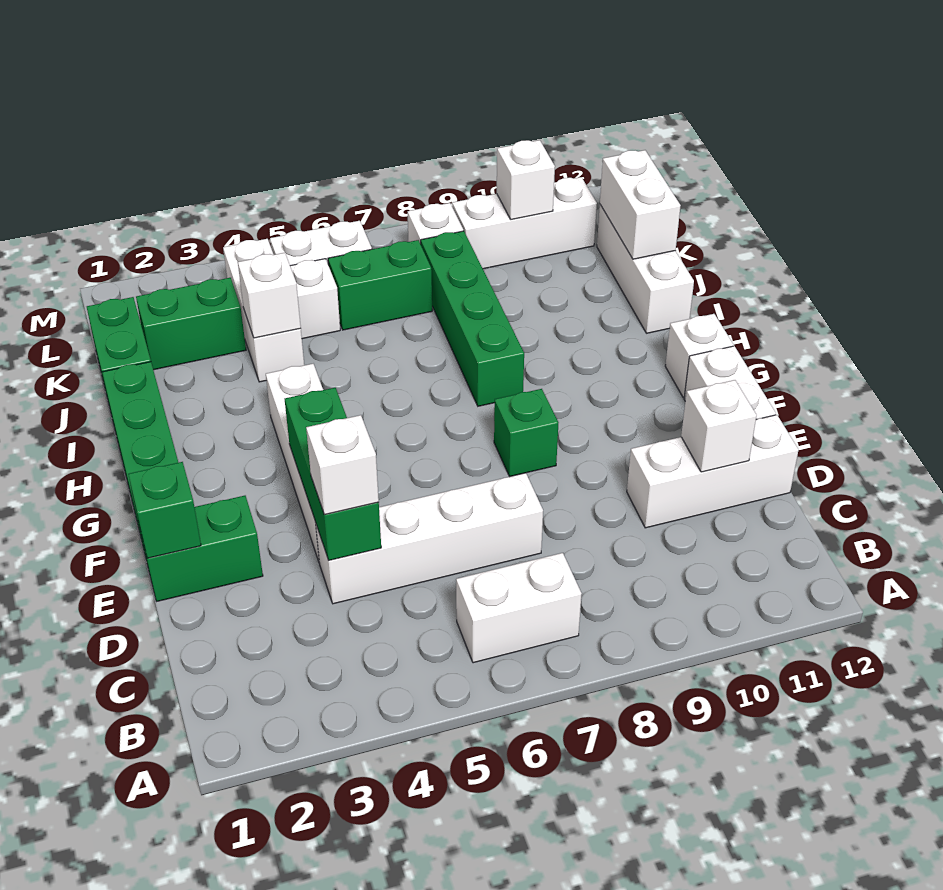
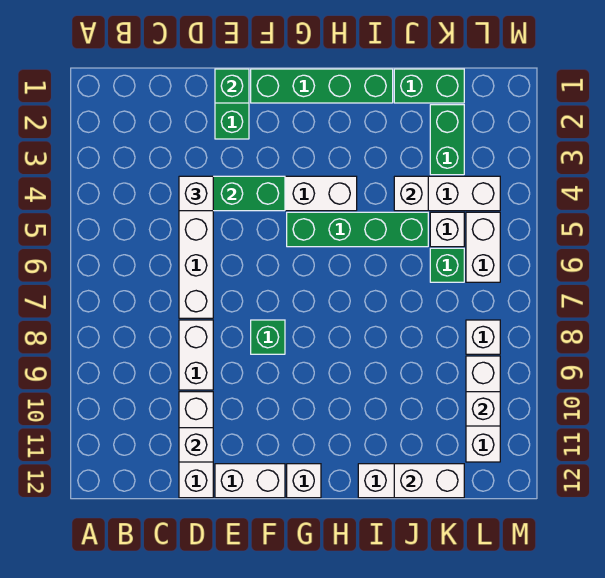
white 1x2 brick [456,553,582,663] -> white 1x2 brick moved to [179,320,213,390]
green 1x4 brick [421,231,524,406] -> green 1x4 brick moved to [287,212,428,247]
green 1x2 brick [328,240,432,330] -> green 1x1 brick [430,248,464,282]

